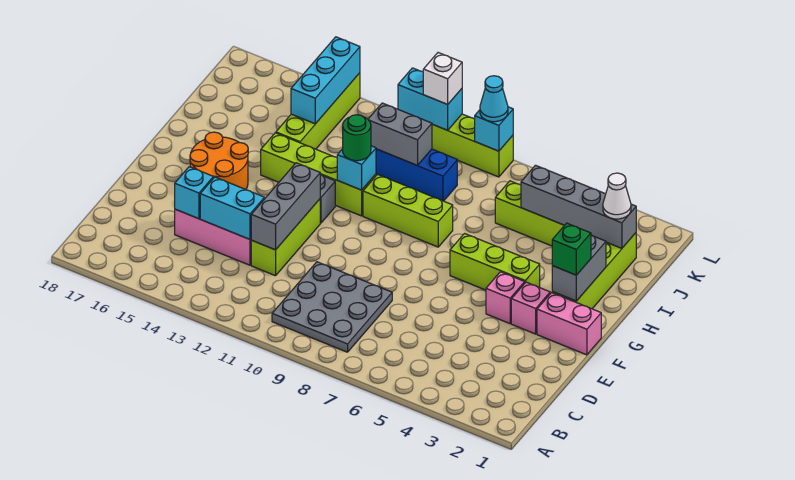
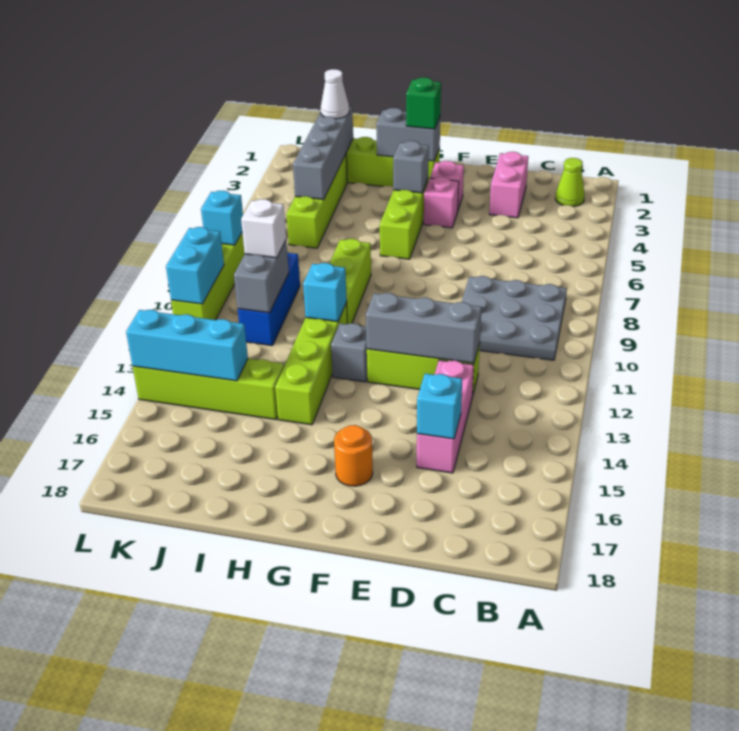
none -> lime 1x1 cone [556,158,585,207]
cyan 1x2 brick [200,177,265,239] -> none
pink 1x2 brick [537,293,601,355] -> pink 1x2 brick moved to [489,152,528,218]
orange 2x2 round brick [190,132,248,189] -> orange 1x1 round brick [334,425,373,486]
none -> grey 1x1 brick [393,141,429,193]
green 1x1 round brick [343,115,371,161] -> none
cyan 1x1 cone [480,76,508,122] -> none
white 1x1 brick [423,53,462,104] -> white 1x1 brick moved to [241,199,286,258]

